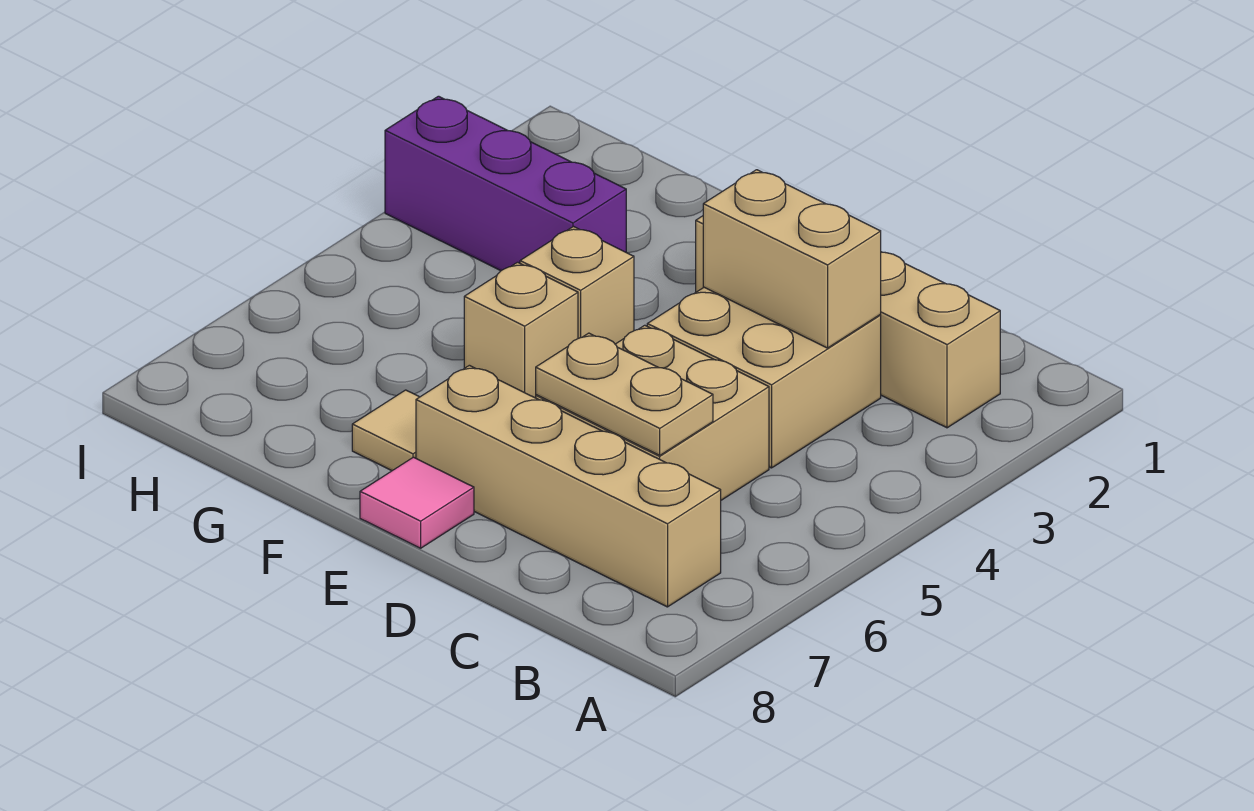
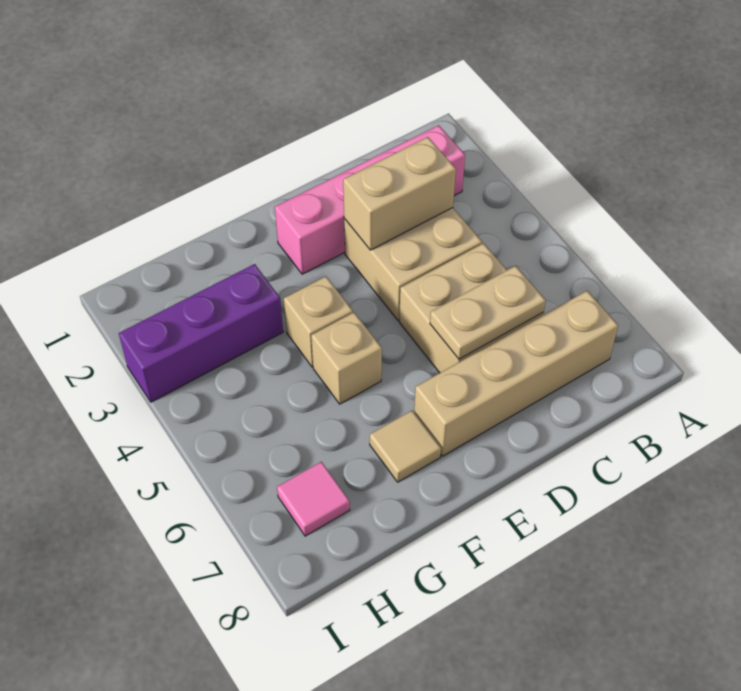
tan 1x4 brick [696,216,1000,428] -> pink 1x4 brick [275,125,465,274]
pink 1x1 tile [360,457,474,548] -> pink 1x1 tile moved to [277,462,350,536]

